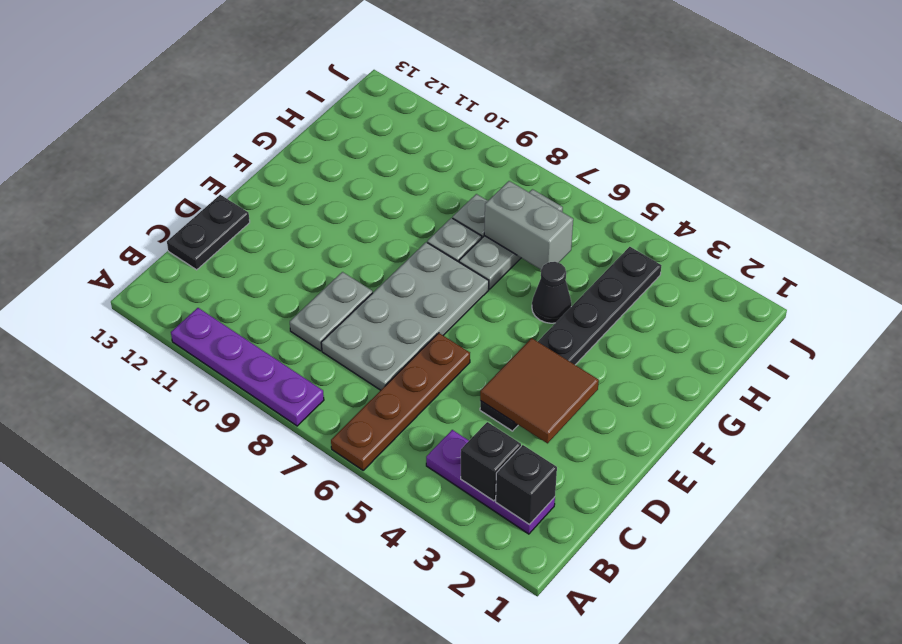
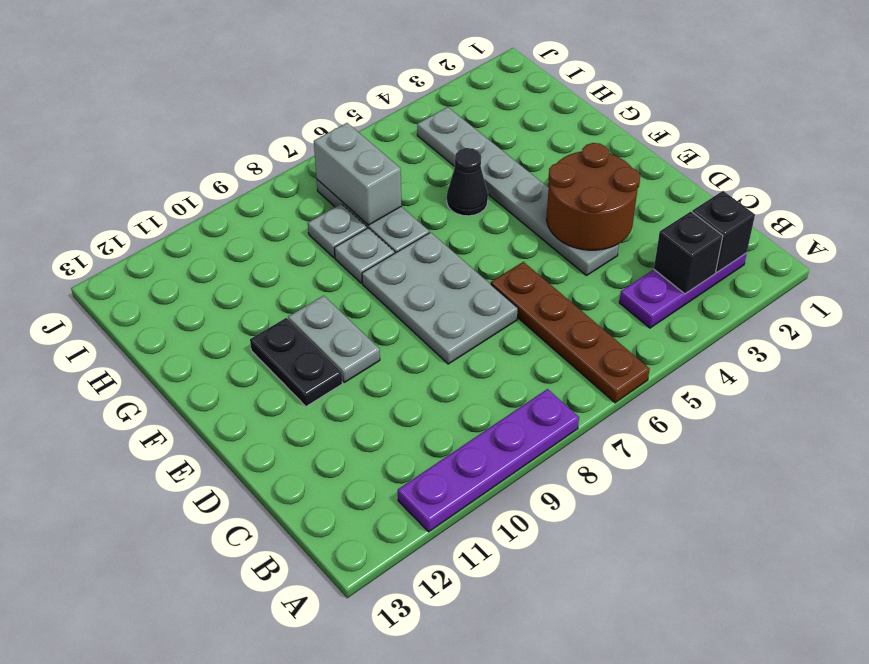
grey 2x4 plate [321,242,489,390] -> grey 2x3 plate [362,232,518,364]
grey 1x2 plate [290,272,373,351] -> grey 1x2 plate moved to [288,296,380,382]
black 1x2 plate [167,195,250,270] -> black 1x2 plate moved to [250,318,343,406]
brown 2x2 tile [480,338,599,443] -> brown 2x2 round brick [547,143,640,250]
black 1x6 plate [480,247,661,431] -> grey 1x6 plate [417,107,619,276]
grey 1x2 brick [484,181,573,269] -> grey 1x2 brick turned to [314,123,402,225]

